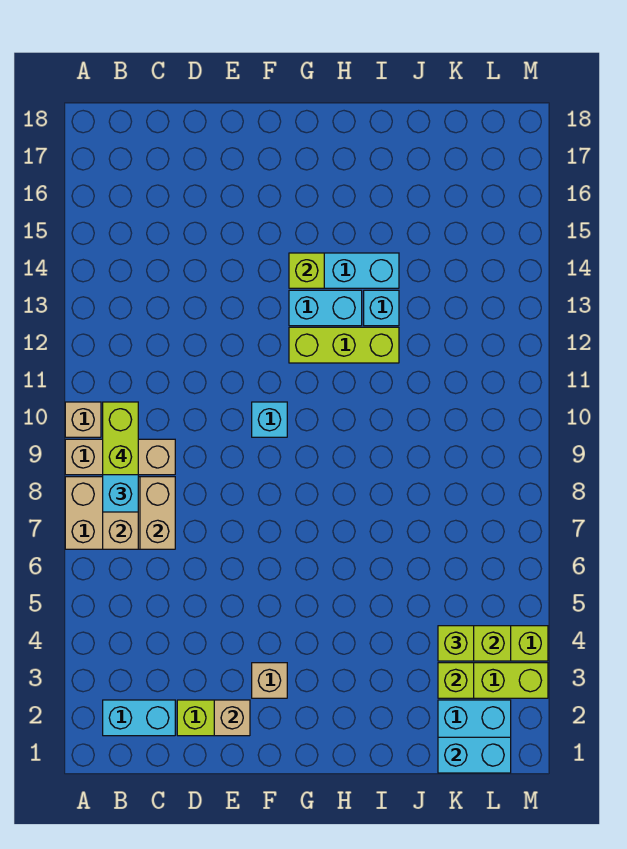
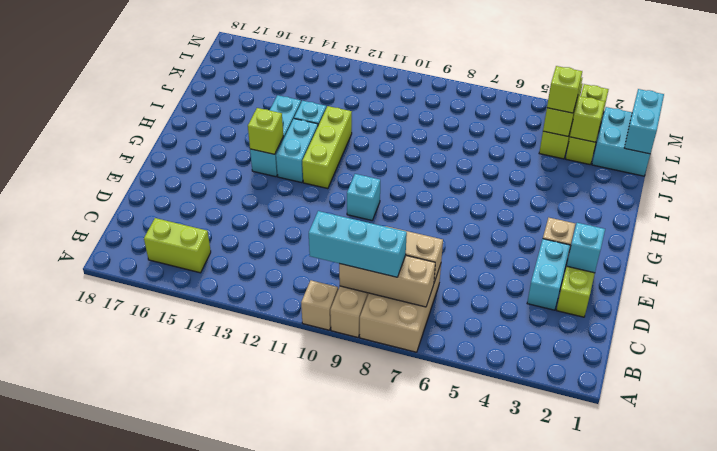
cyan 1x2 brick [103,700,175,736] -> cyan 1x2 brick moved to [527,239,570,310]
lime 1x2 brick [103,402,138,475] -> lime 1x2 brick moved to [144,218,211,273]
tan 1x1 brick [214,700,250,736] -> cyan 1x1 brick [567,223,605,273]

